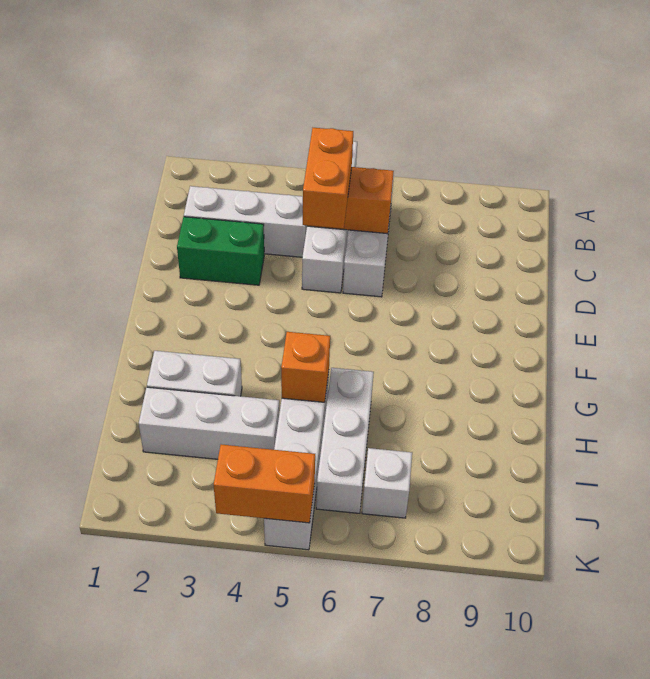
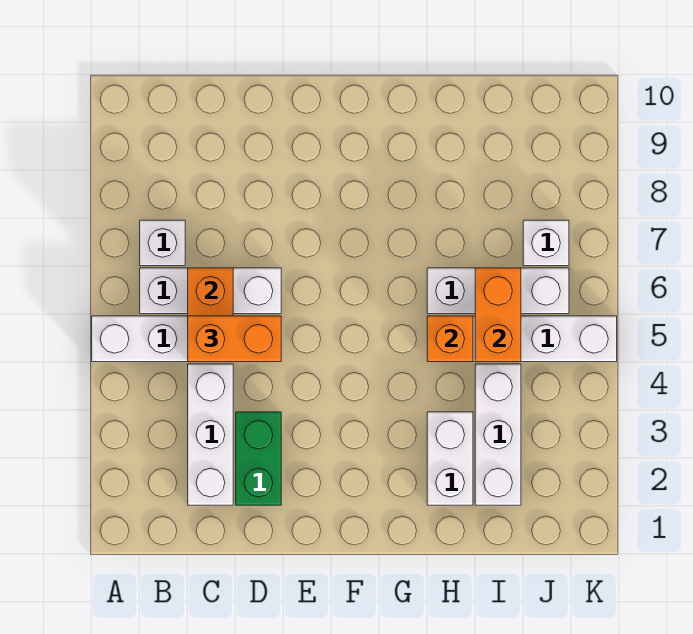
none -> white 1x1 brick [140,220,185,266]
orange 1x2 brick [214,444,315,523] -> orange 1x2 brick moved to [475,268,521,362]

